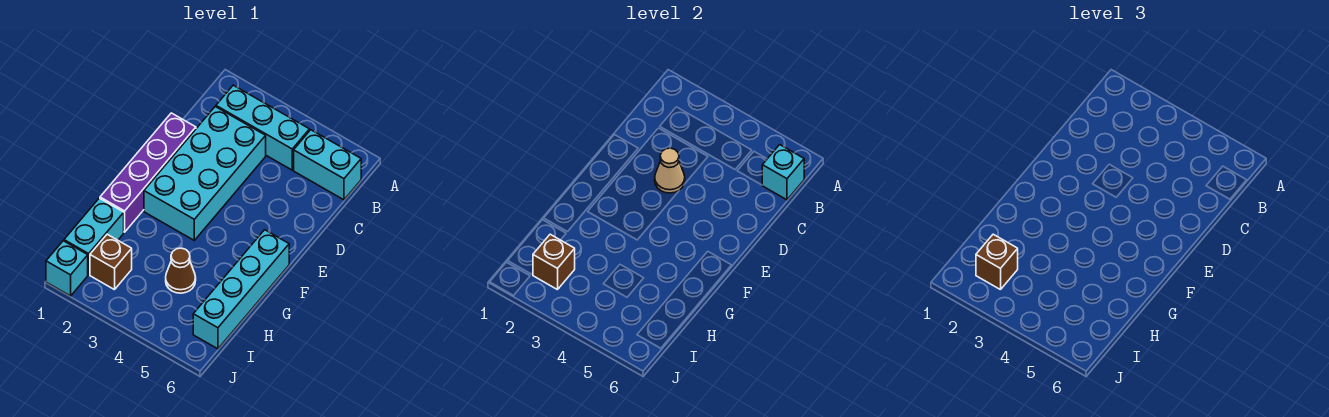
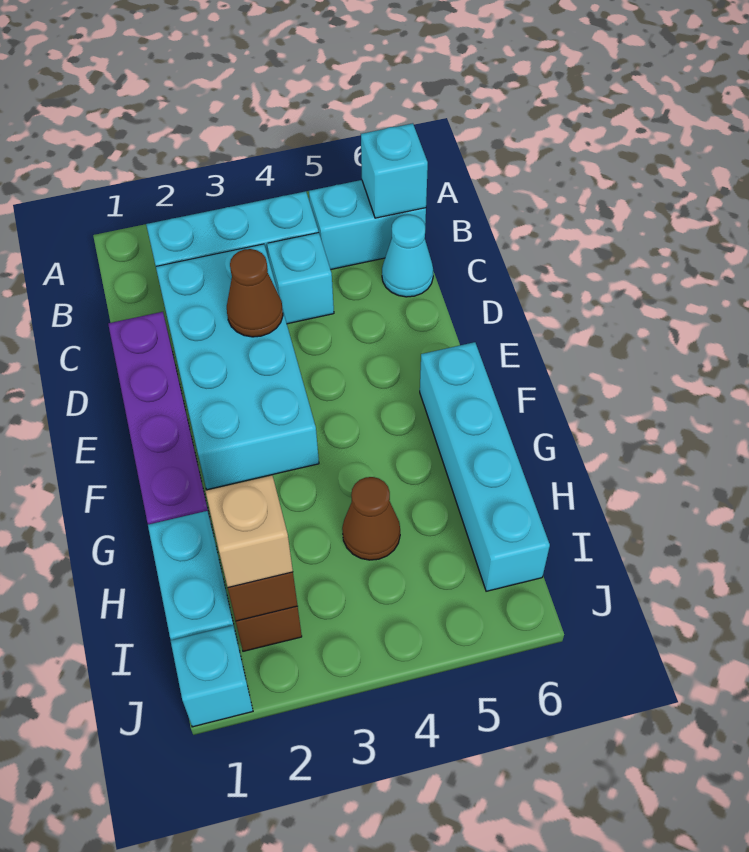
none -> cyan 1x1 brick [267,233,334,324]
none -> cyan 1x1 cone [382,215,433,297]
tan 1x1 cone [655,148,685,193] -> brown 1x1 cone [227,249,283,337]
brown 1x1 brick [976,234,1018,290] -> tan 1x1 brick [206,475,293,587]

